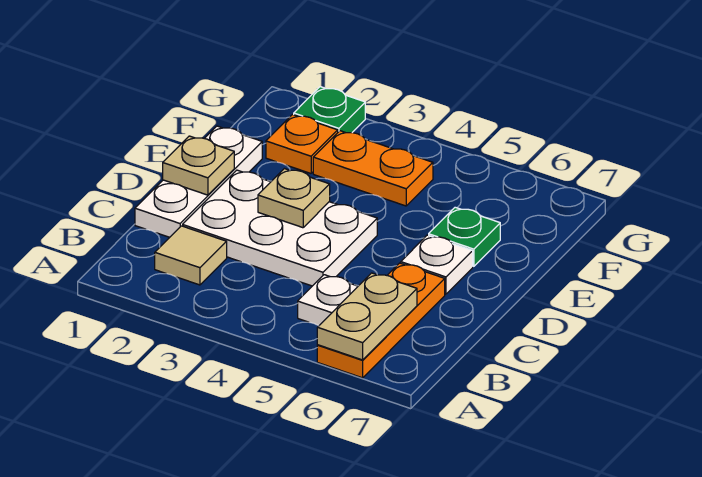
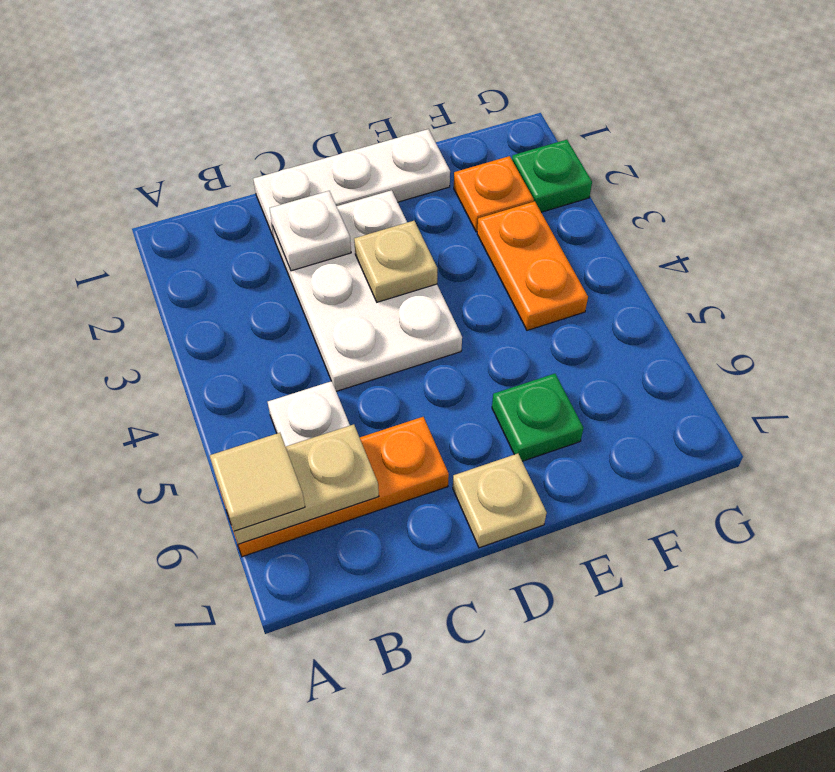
tan 1x1 tile [155,226,227,285] -> tan 1x1 tile moved to [210,433,305,531]
tan 1x1 plate [163,136,234,195] -> tan 1x1 plate moved to [453,454,547,548]
white 1x1 plate [401,235,473,294] -> white 1x1 plate moved to [270,191,351,271]

